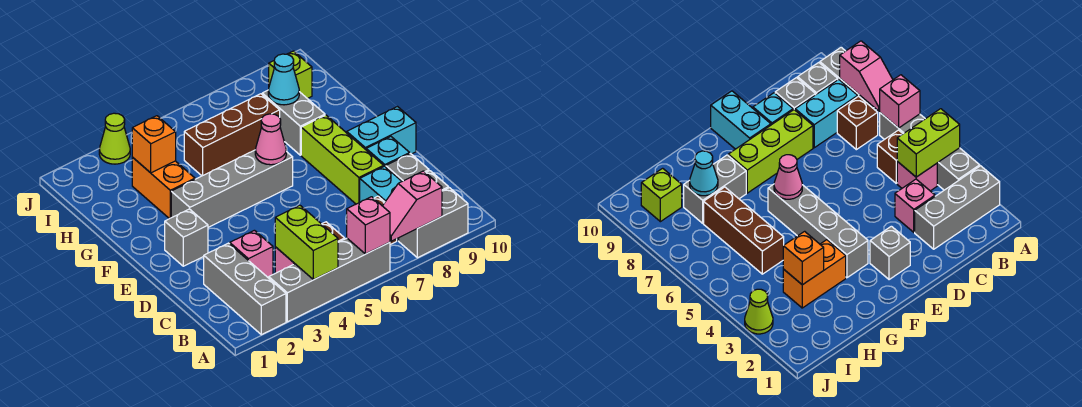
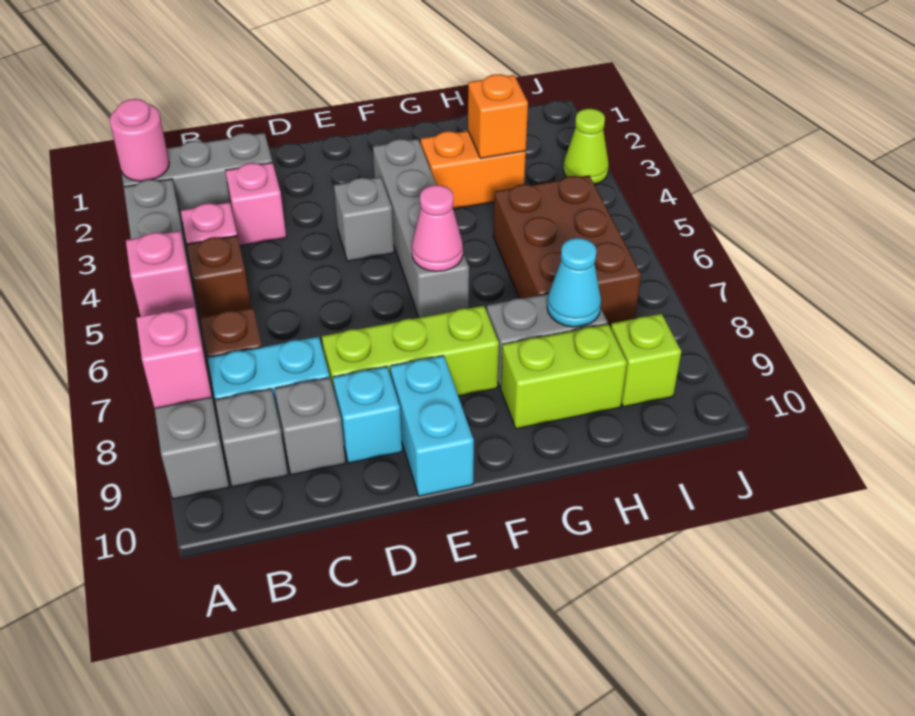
none -> pink 1x1 round brick [110,99,169,181]
lime 1x2 brick [275,205,338,280] -> lime 1x2 brick moved to [501,324,627,429]
grey 1x1 brick [165,209,208,266] -> grey 1x1 brick moved to [334,177,394,261]
brown 1x3 brick [184,94,280,176] -> brown 2x3 brick [493,175,641,325]

